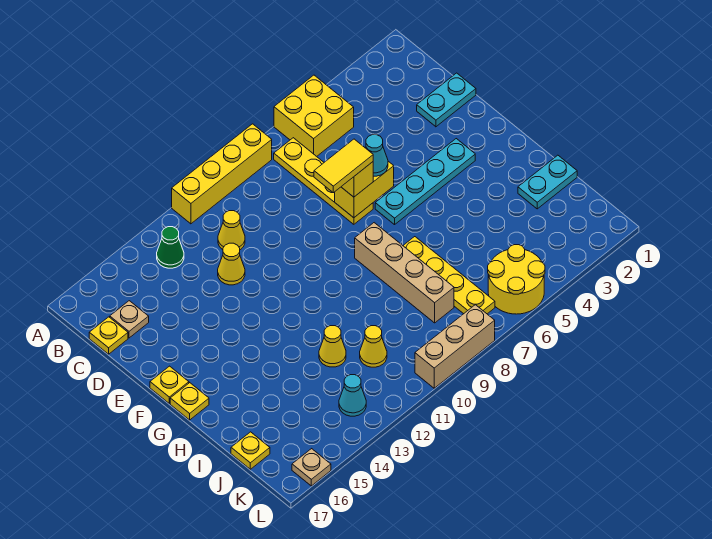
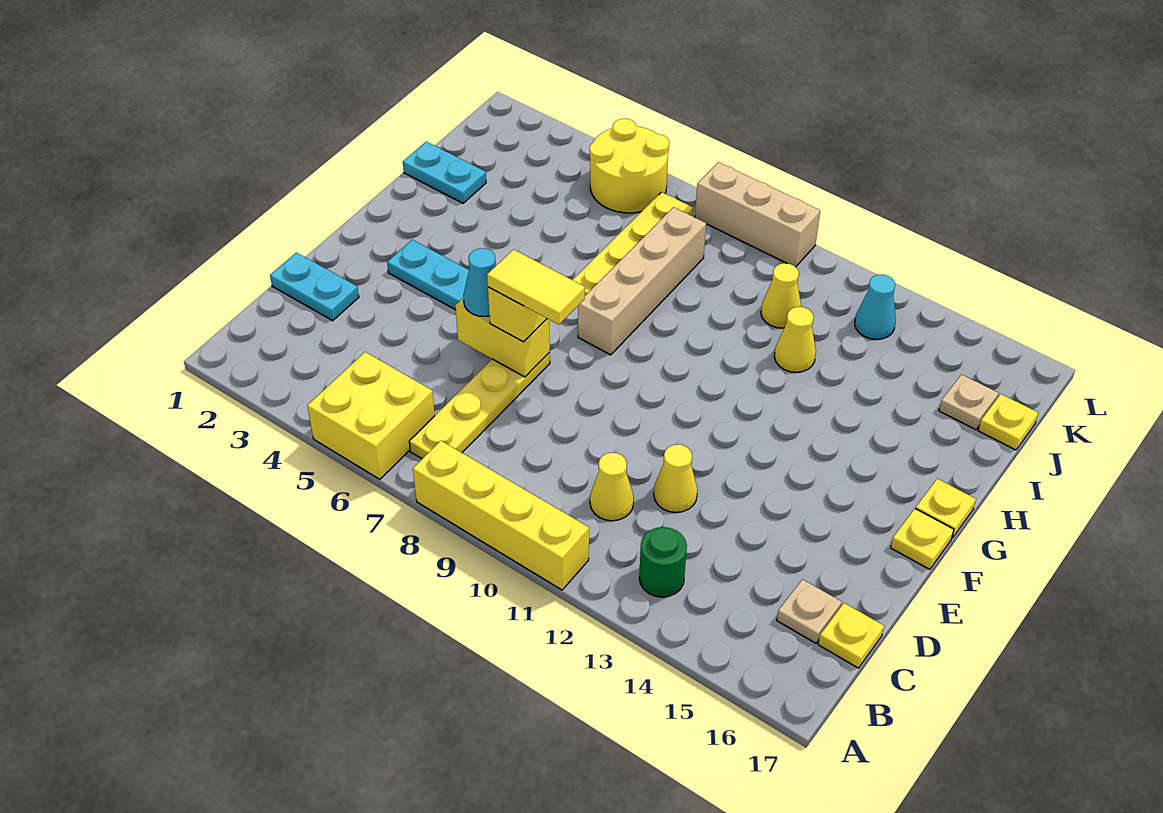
green 1x1 cone [157,227,184,268] -> green 1x1 round brick [639,527,687,597]
tan 1x1 plate [292,449,331,486] -> tan 1x1 plate moved to [939,375,998,430]

